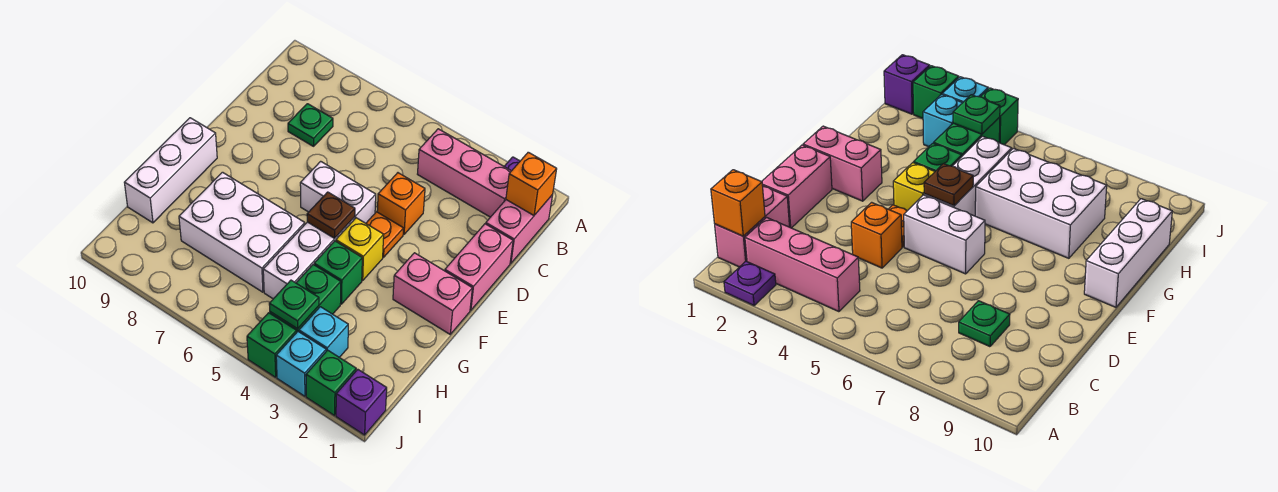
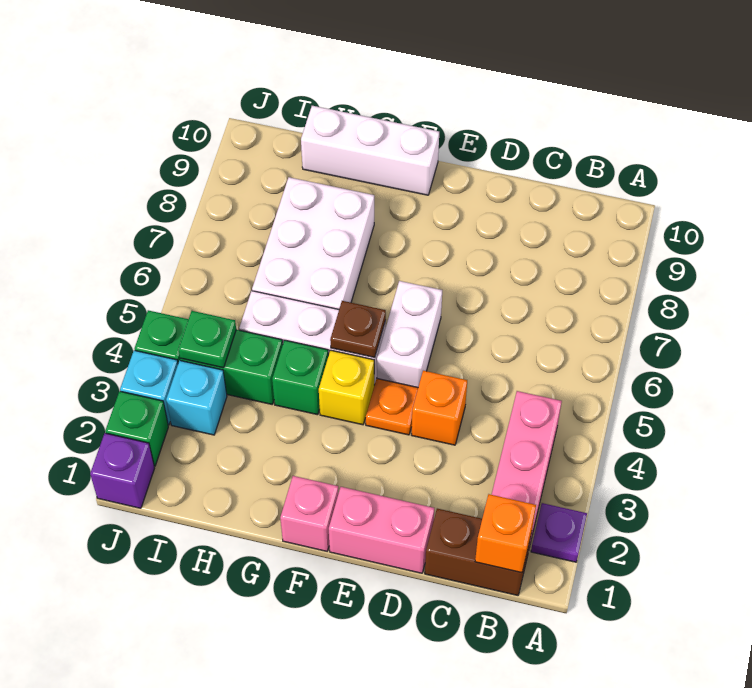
pink 1x2 brick [486,196,552,263] -> brown 1x2 brick [425,509,531,595]
green 1x1 plate [288,104,333,146] -> none
pink 1x2 brick [393,253,472,334] -> pink 1x1 brick [280,476,339,551]

